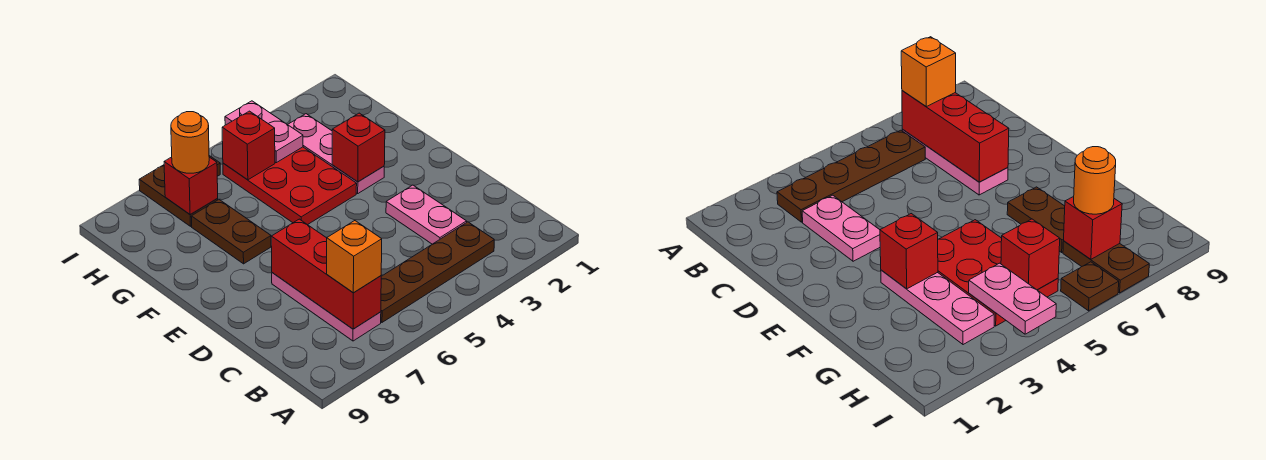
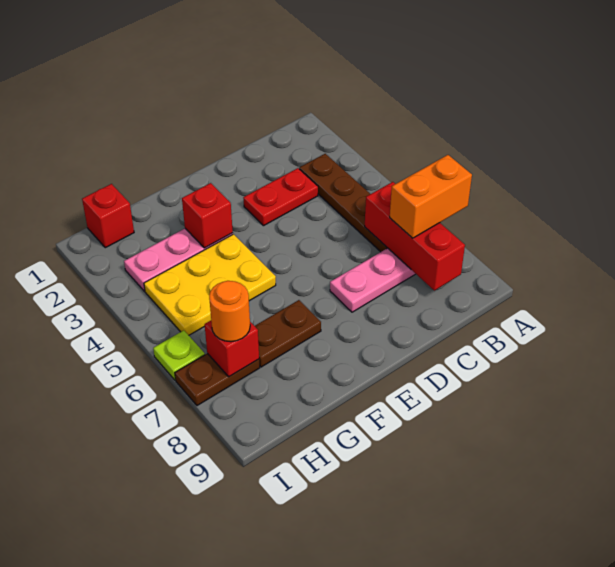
red 1x3 brick [271,219,381,329] -> red 1x3 brick turned to [365,182,465,291]
orange 1x1 brick [327,221,382,293] -> orange 1x2 brick [390,155,472,238]
pink 1x2 plate [386,185,467,244] -> red 1x2 plate [243,168,318,226]
red 2x3 plate [223,147,357,225] -> yellow 2x3 plate [144,234,276,335]
pink 1x2 plate [225,101,303,163] -> none
red 1x1 brick [222,111,275,180] -> red 1x1 brick moved to [82,184,134,248]
brown 1x1 plate [1061,262,1119,311] -> lime 1x1 plate [153,330,205,380]

